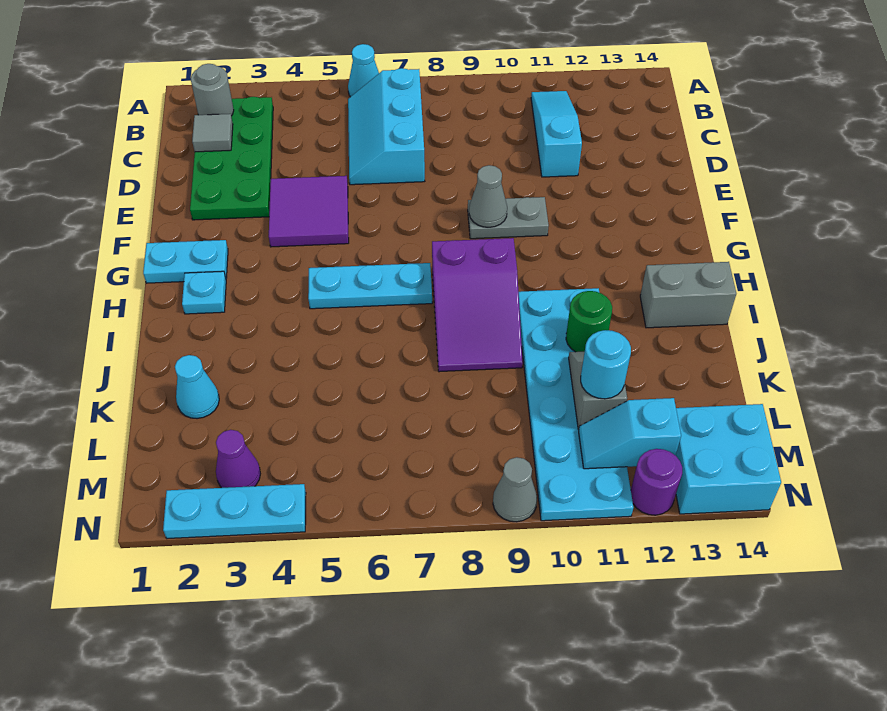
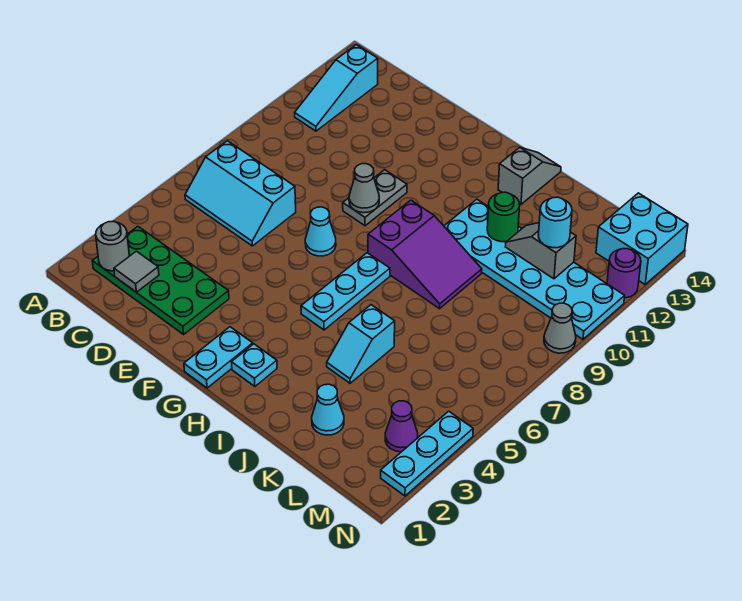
cyan 1x1 cone [348,44,379,97] -> cyan 1x1 cone moved to [305,207,336,256]
cyan 1x3 slope [531,91,582,177] -> cyan 1x3 slope turned to [295,45,378,131]
purple 2x2 tile [269,176,349,247] -> none
grey 1x2 brick [640,262,736,328] -> grey 1x2 slope [498,148,561,204]
cyan 1x2 slope [579,398,681,469] -> cyan 1x2 slope moved to [327,305,395,383]

